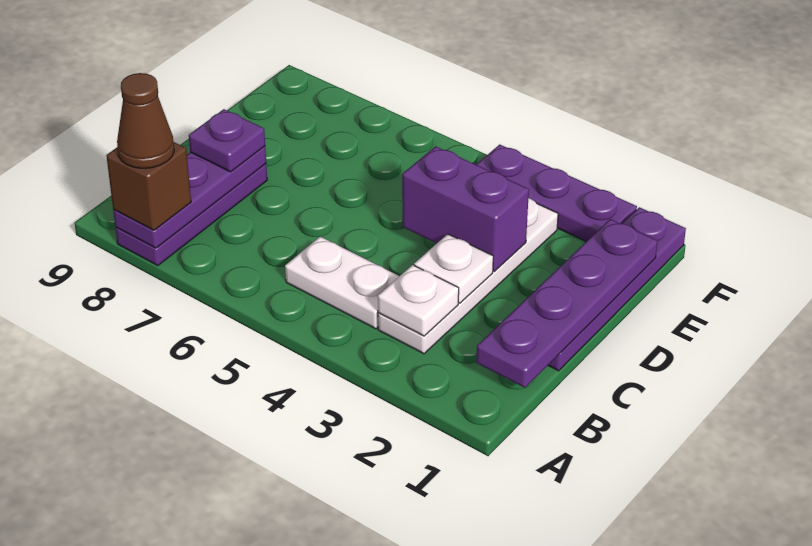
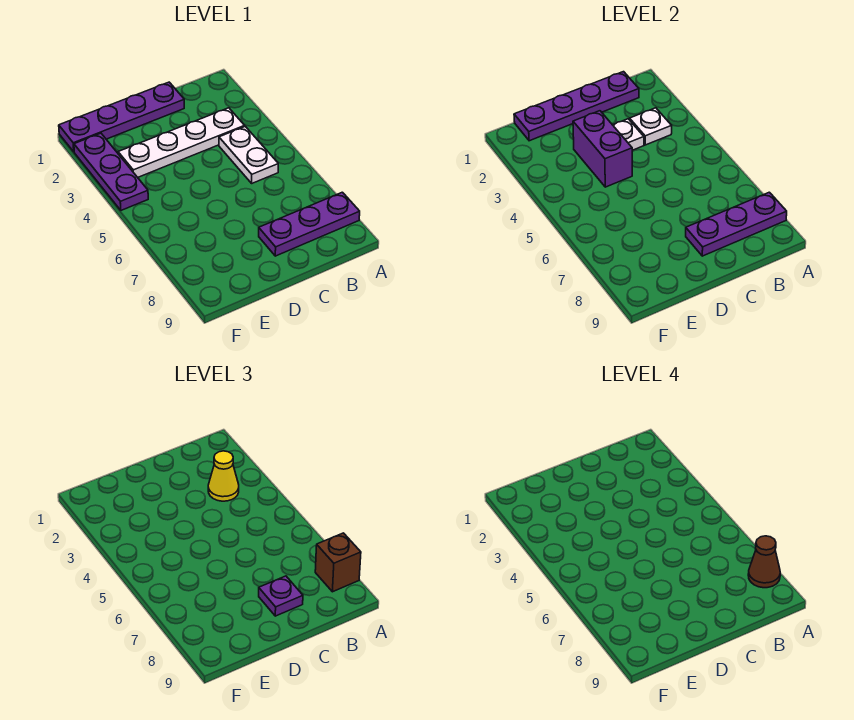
none -> yellow 1x1 cone [208,451,239,501]

